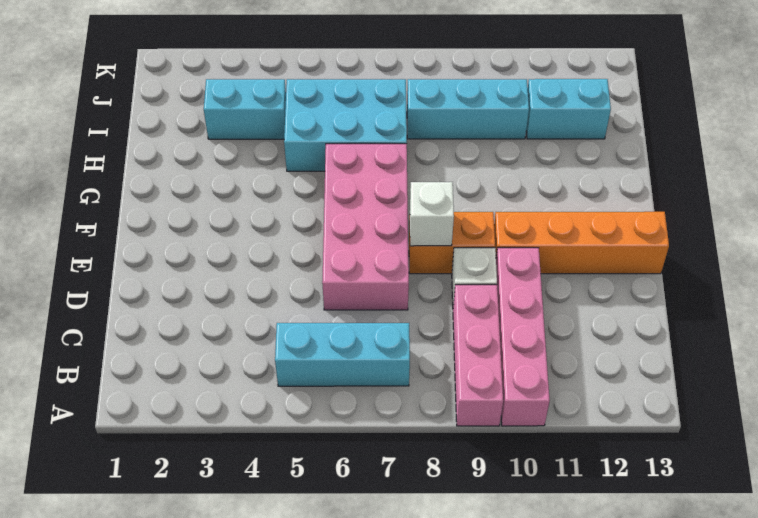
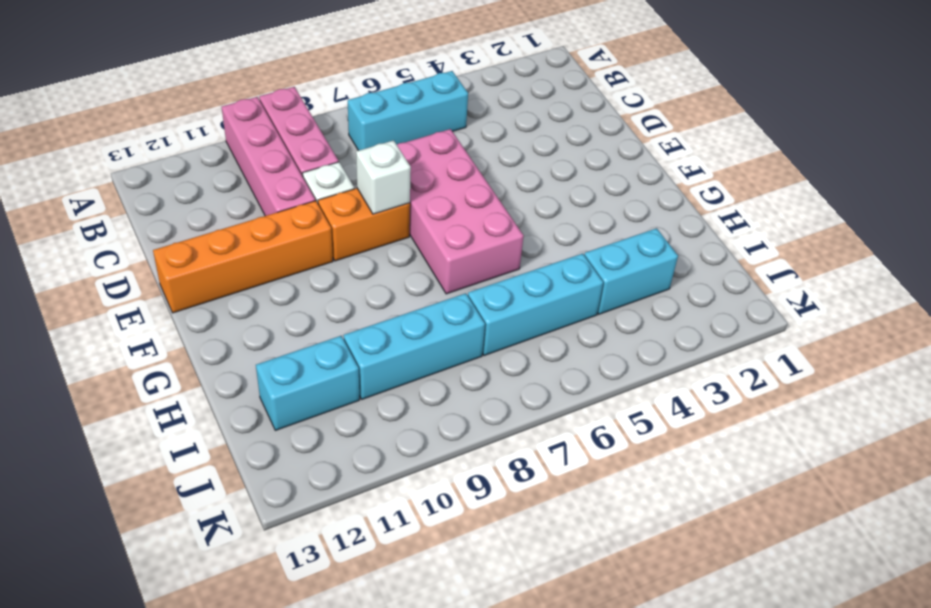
cyan 2x3 brick [284,79,407,171] -> cyan 1x3 brick [468,253,603,356]

